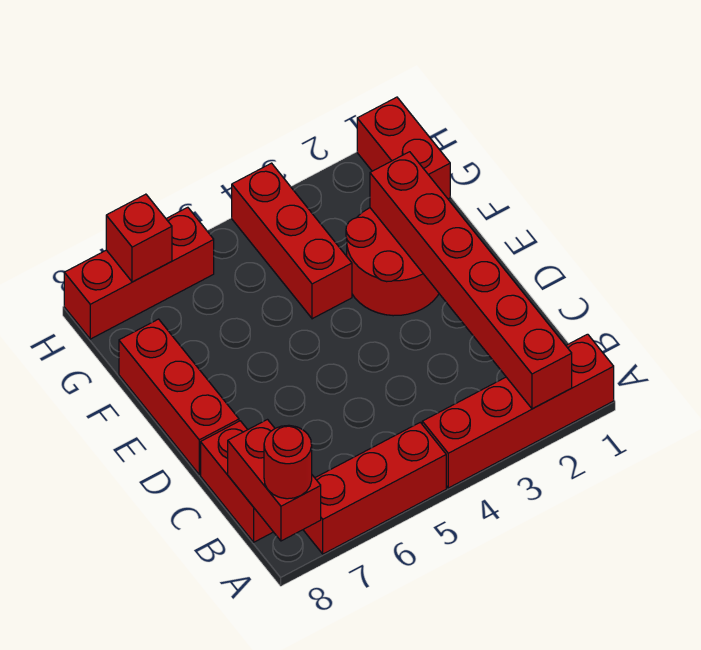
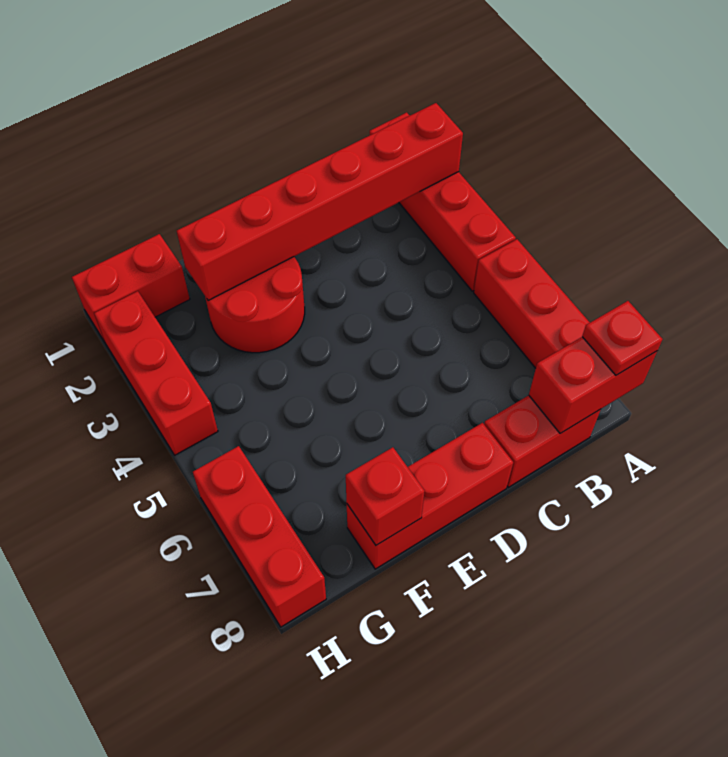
red 1x1 round brick [264,425,312,499] -> red 1x1 plate [582,301,662,375]
red 1x3 brick [232,163,352,319] -> red 1x3 brick turned to [94,291,218,455]
red 1x1 brick [106,194,172,282] -> red 1x1 brick moved to [346,447,425,545]

